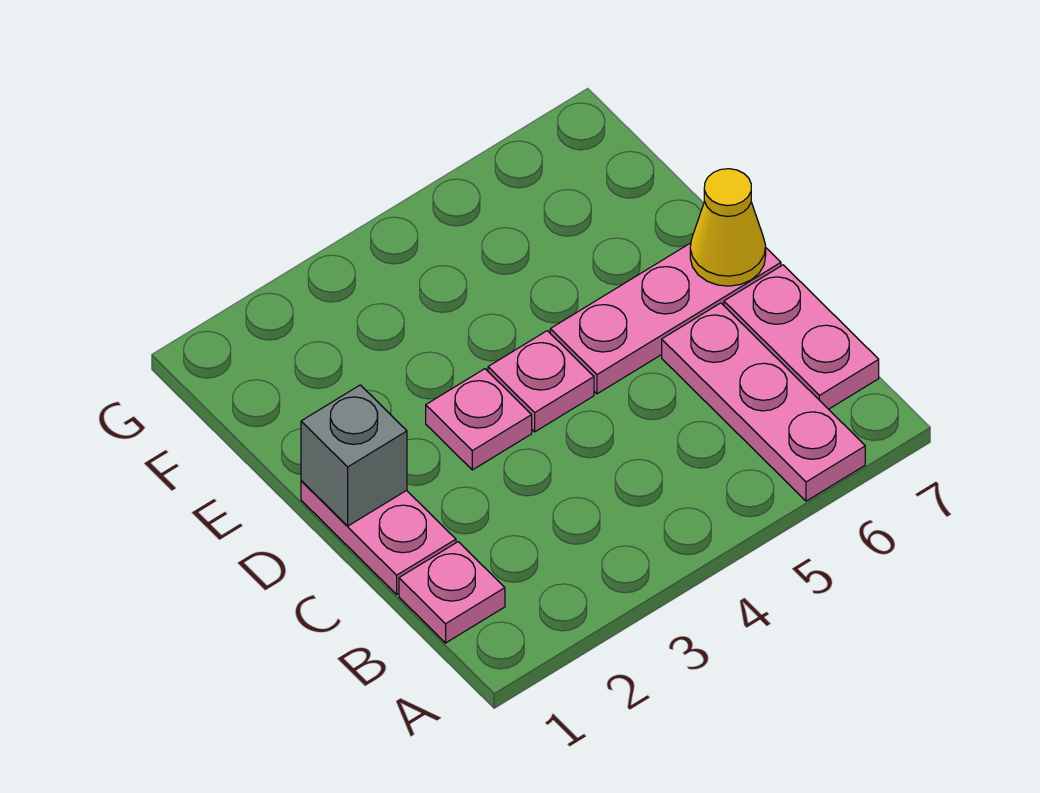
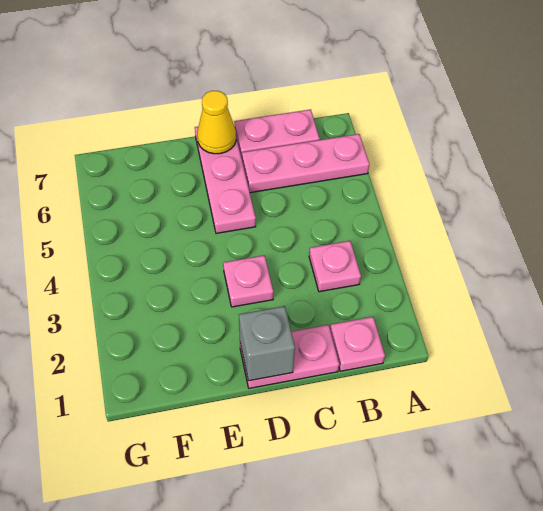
pink 1x1 plate [488,331,594,432] -> pink 1x1 plate moved to [309,241,361,292]

